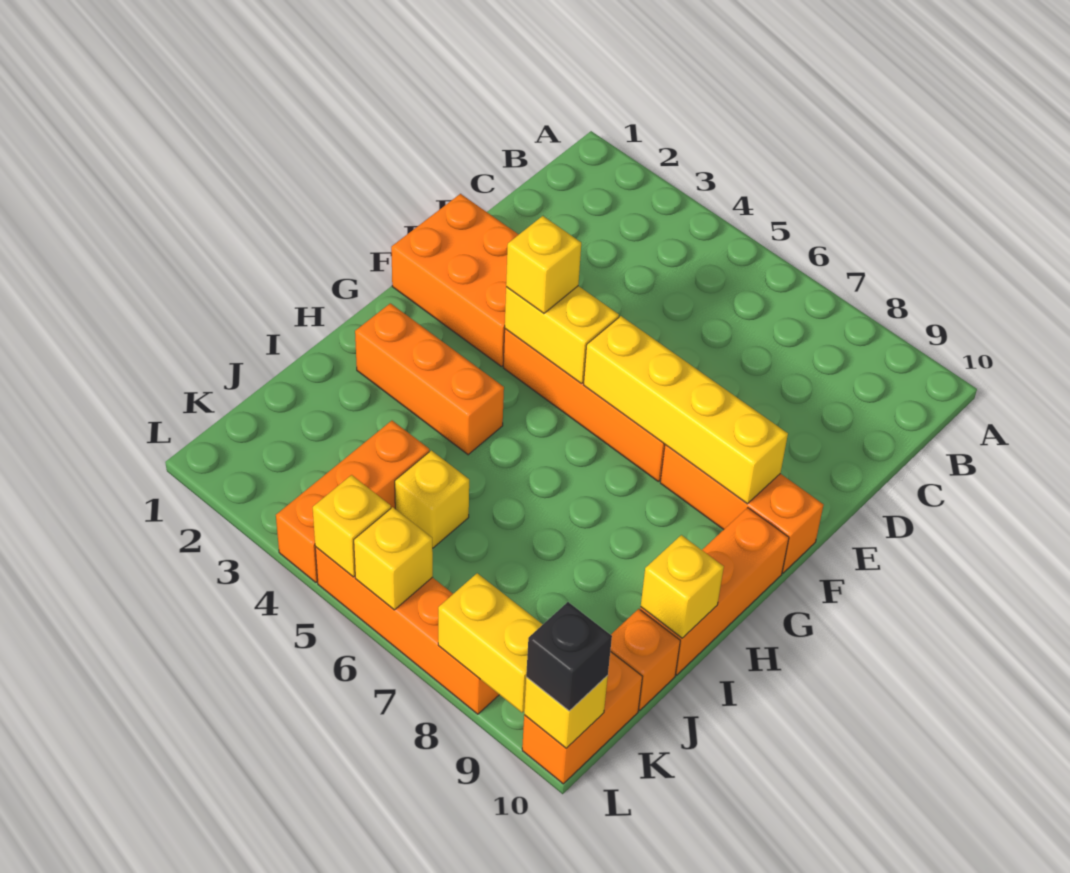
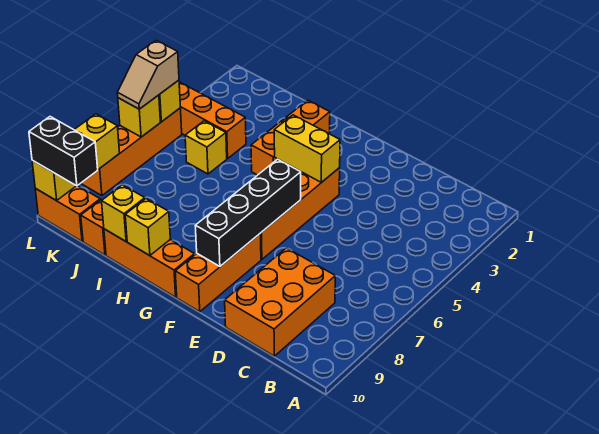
orange 2x3 brick [391,194,519,366] -> orange 2x3 brick moved to [225,248,335,356]
yellow 1x2 brick [505,286,619,384] -> yellow 1x2 brick turned to [274,115,340,182]
yellow 1x1 brick [506,216,581,313] -> yellow 1x1 brick moved to [125,199,170,256]
yellow 1x4 brick [584,316,788,504] -> black 1x4 brick [195,159,301,266]
none -> tan 1x2 slope [117,40,179,109]
black 1x1 brick [526,602,612,711] -> black 1x2 brick [29,117,98,186]

